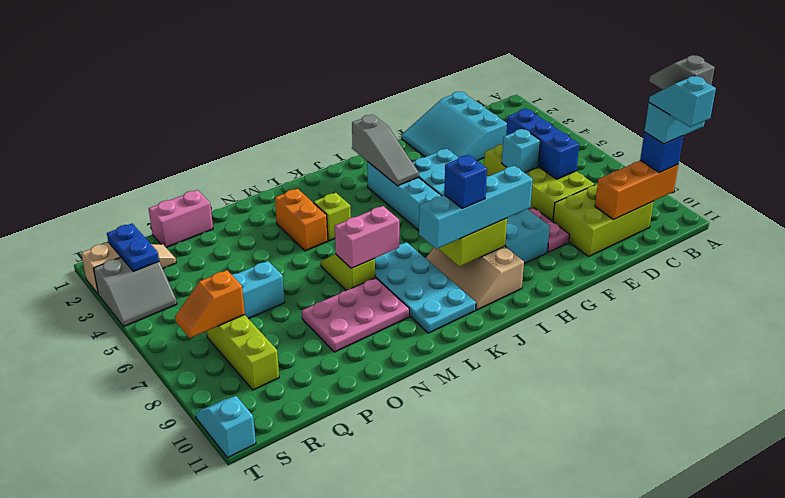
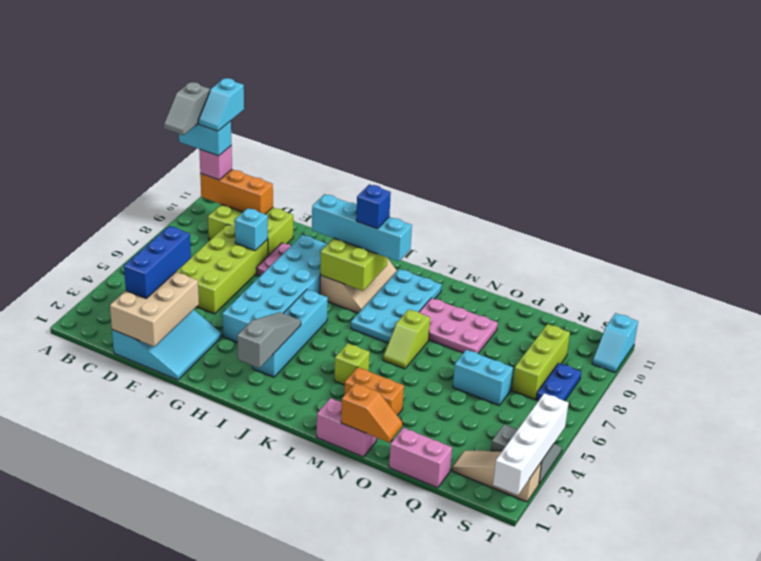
blue 1x1 brick [640,132,683,173] -> pink 1x1 brick [199,146,232,180]
none -> tan 2x3 brick [110,272,199,346]
blue 1x3 brick [506,109,579,179] -> blue 1x3 brick moved to [124,226,191,298]
cyan 1x1 brick [502,129,540,173] -> cyan 1x1 brick moved to [235,208,268,251]
pink 1x2 brick [335,206,399,268] -> pink 1x2 brick moved to [317,398,377,457]
orange 1x2 brick [275,189,328,251] -> orange 1x2 brick turned to [344,367,404,415]
orange 1x2 slope [175,270,245,338] -> orange 1x2 slope moved to [341,383,402,442]
blue 1x2 plate [107,224,159,271] -> blue 1x2 plate moved to [536,363,581,401]
none -> white 1x4 brick [493,393,569,495]

